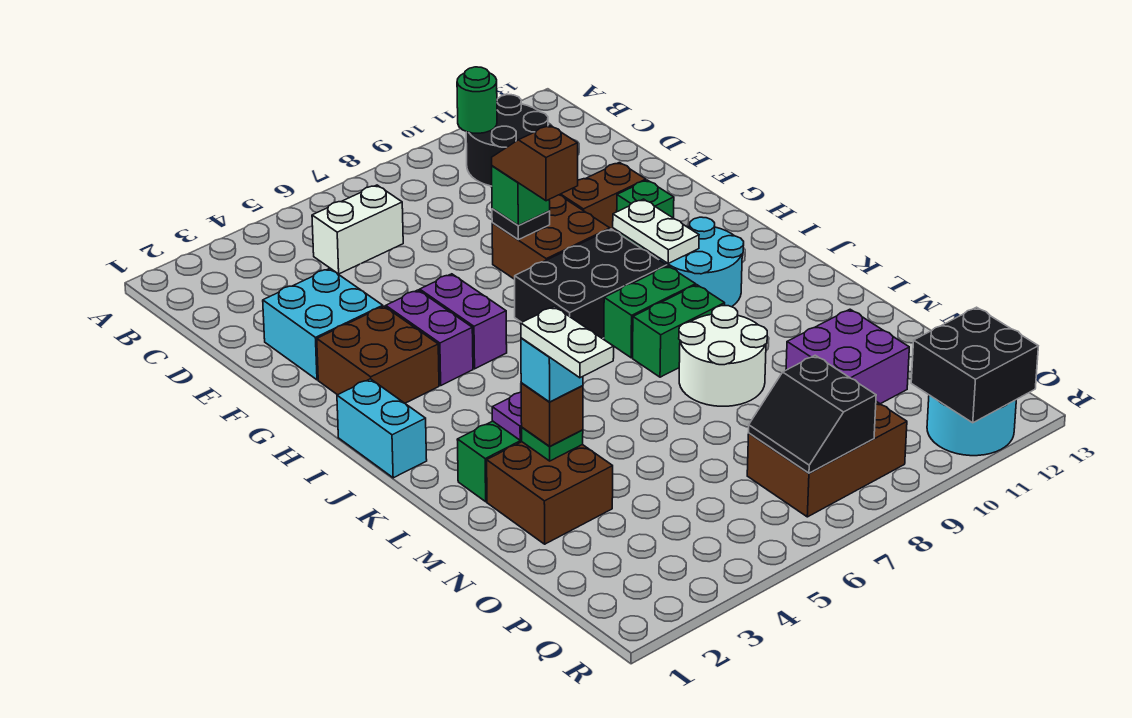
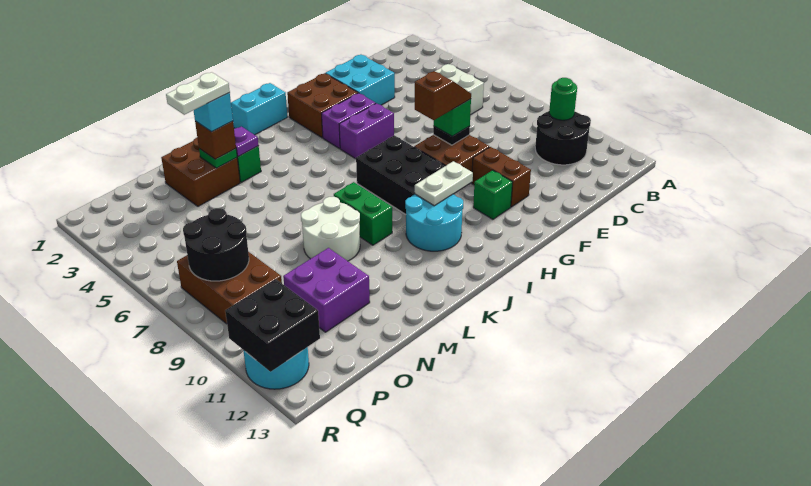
green 1x2 brick [604,266,695,358] -> none
black 2x2 slope [749,355,876,473] -> black 2x2 round brick [183,208,249,281]

